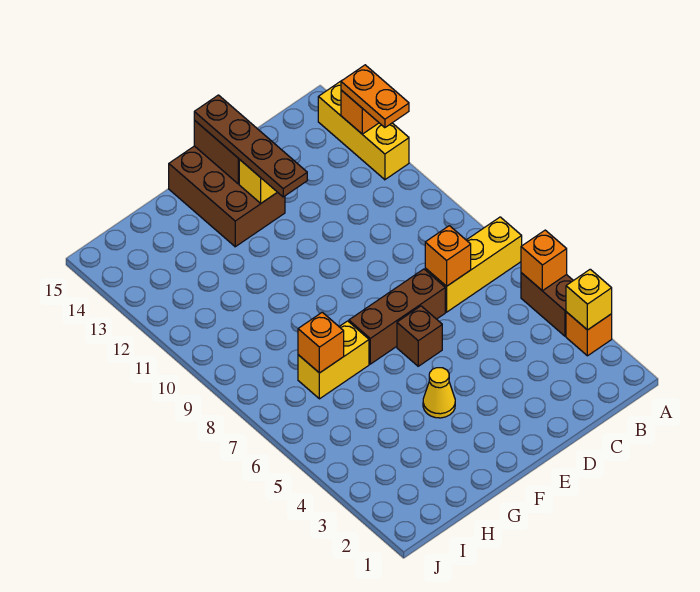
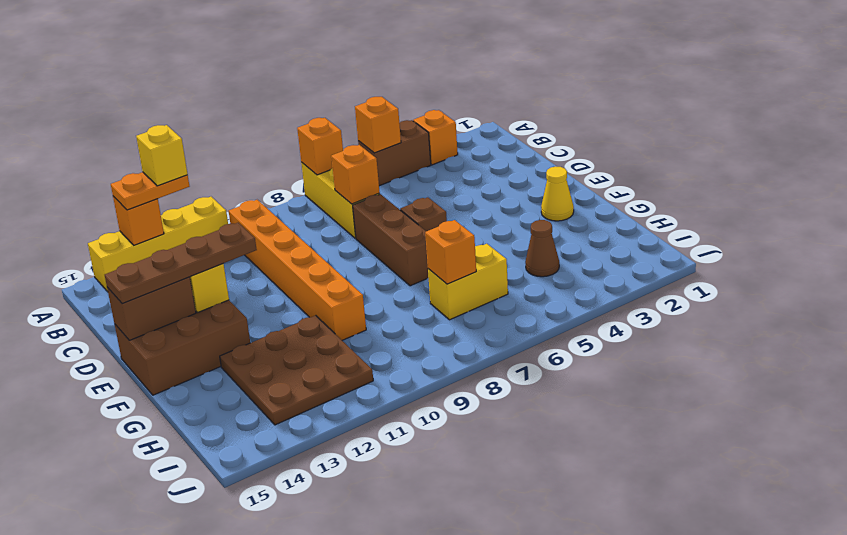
yellow 1x1 brick [566,269,612,330] -> yellow 1x1 brick moved to [136,125,188,186]
none -> orange 1x1 brick [297,118,343,175]
yellow 1x3 brick [318,81,409,180] -> yellow 1x4 brick [88,197,228,292]
none -> orange 1x6 brick [229,200,366,340]
yellow 1x1 cone [423,368,455,418] -> yellow 1x1 cone moved to [541,166,574,221]
yellow 1x2 brick [298,321,369,399] -> yellow 1x2 brick turned to [428,244,508,320]
none -> brown 3x3 plate [220,316,373,425]
none -> brown 1x1 cone [525,220,559,277]

